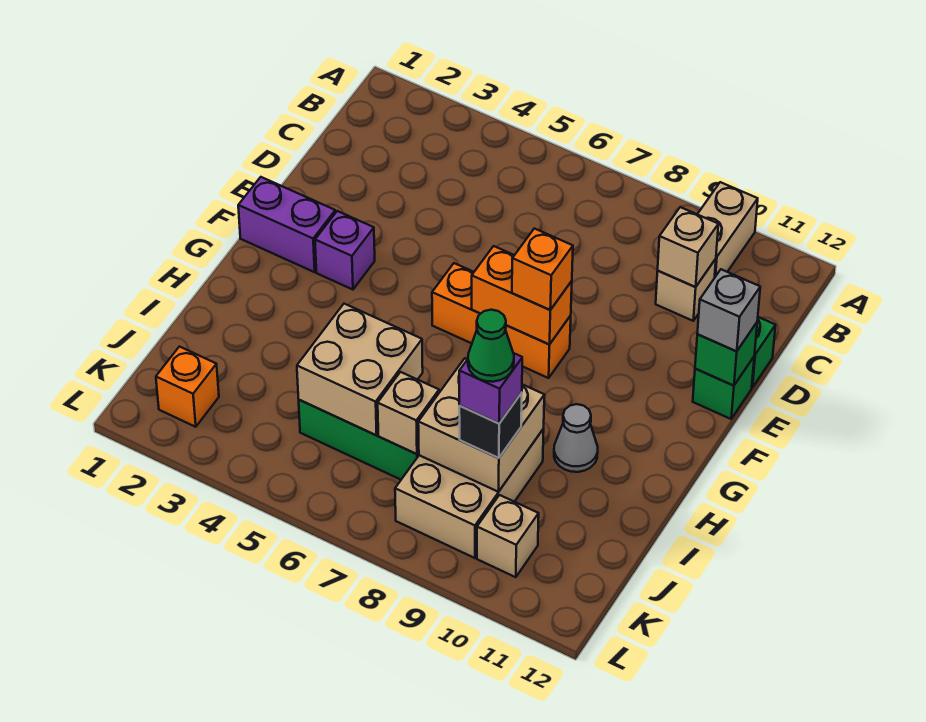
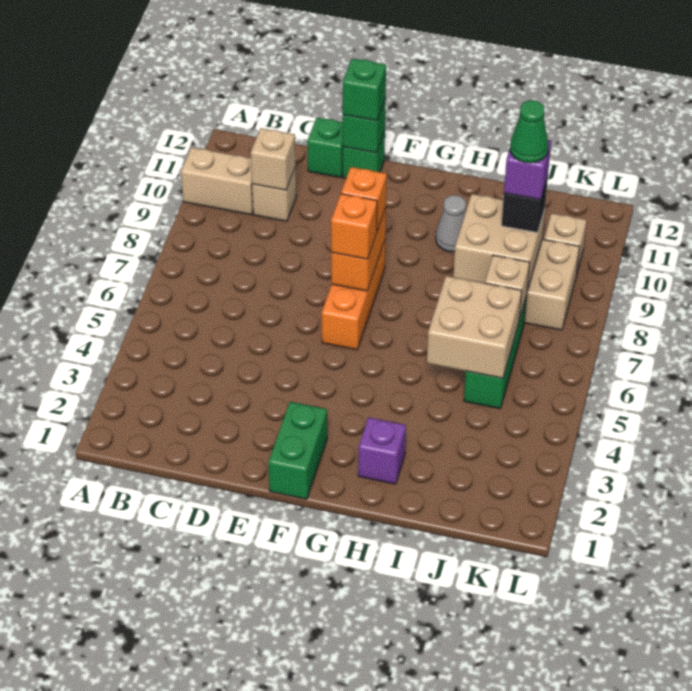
grey 1x1 brick [697,269,760,351] -> green 1x1 brick [343,59,386,121]
purple 1x2 brick [238,177,335,272] -> green 1x2 brick [268,402,327,499]
purple 1x1 brick [315,211,375,290] -> purple 1x1 brick moved to [358,417,406,484]
orange 1x1 brick [156,347,219,427] -> orange 1x1 brick moved to [331,194,377,259]

